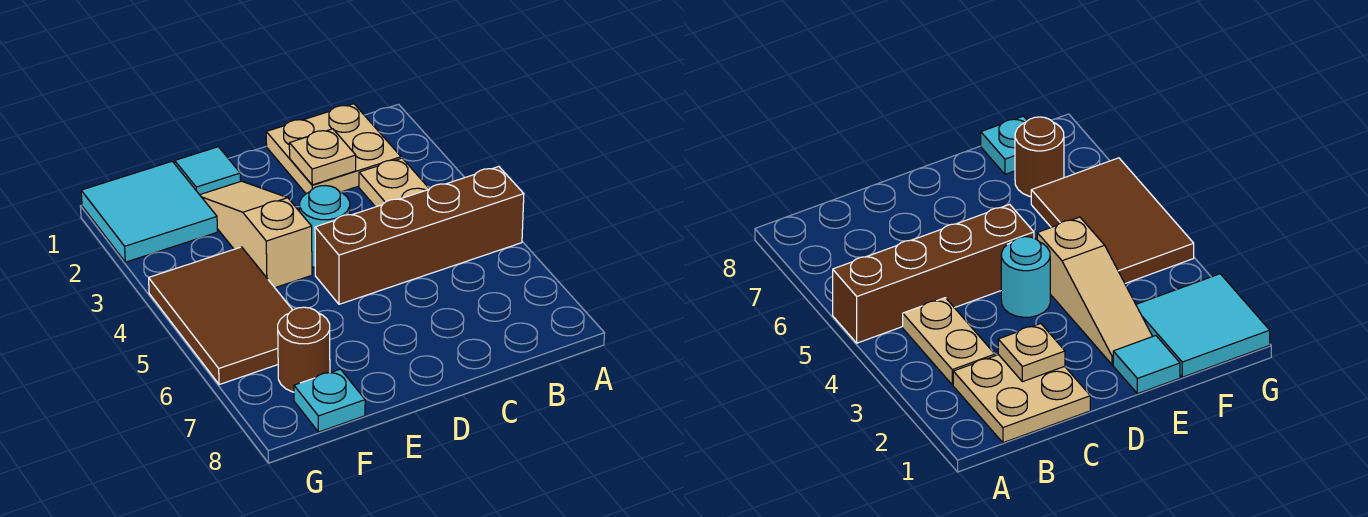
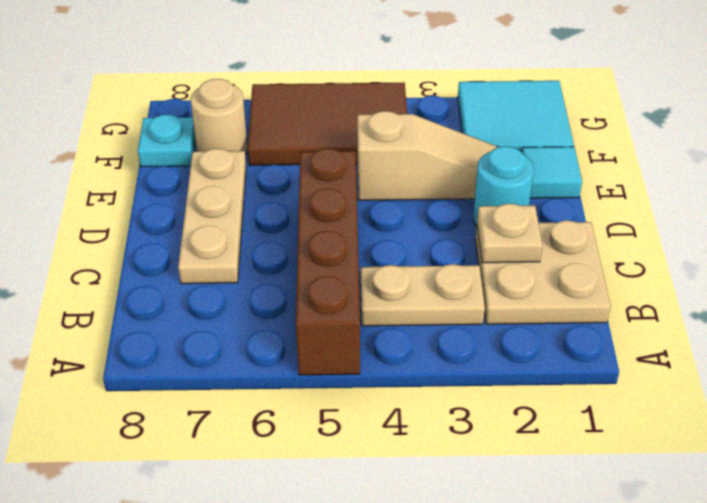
none -> tan 1x3 plate [178,149,246,284]
cyan 1x1 round brick [300,186,350,268] -> cyan 1x1 round brick moved to [473,146,534,227]
brown 1x1 round brick [278,307,330,392] -> tan 1x1 round brick [191,79,248,154]

